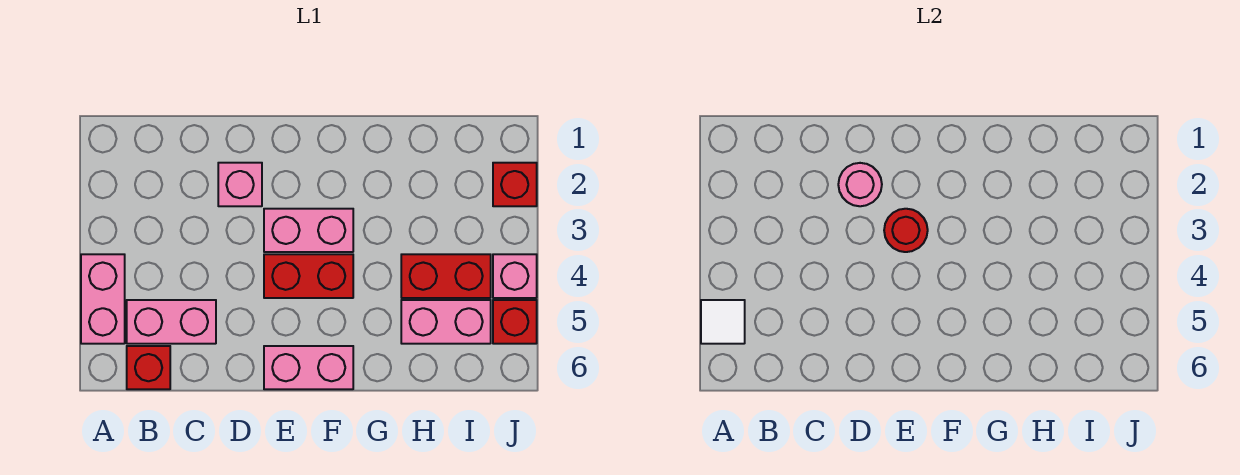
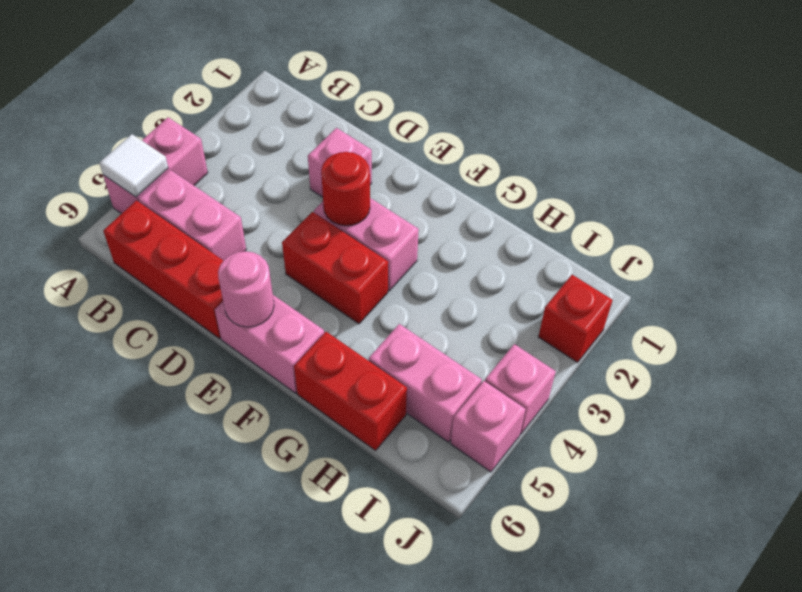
red 1x1 brick [127,346,170,389] -> red 1x3 brick [103,201,223,338]
pink 1x1 round brick [838,163,882,206] -> pink 1x1 round brick moved to [218,251,274,327]
red 1x2 brick [401,254,491,298] -> red 1x2 brick moved to [294,332,407,451]
red 1x1 brick [493,300,537,344] -> pink 1x1 brick [451,381,526,472]

